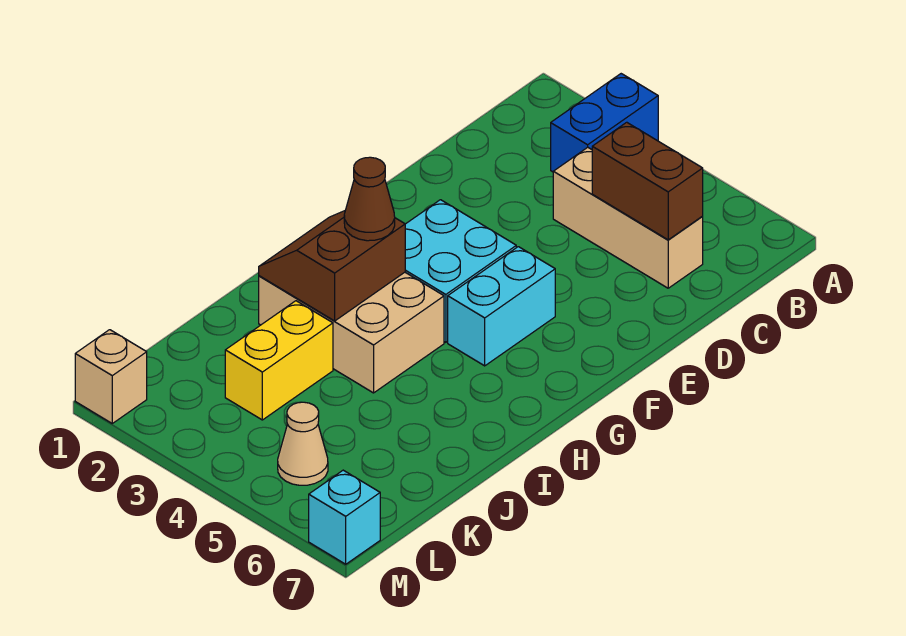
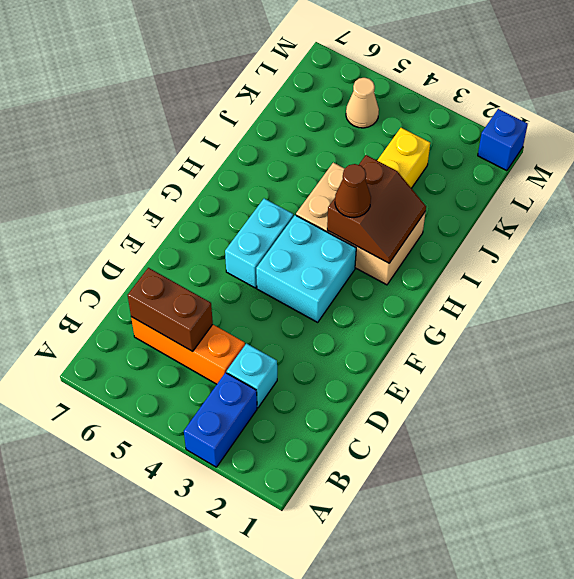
tan 1x3 brick [553,147,703,288] -> orange 1x3 brick [131,317,245,384]
tan 1x1 brick [75,330,147,423] -> blue 1x1 brick [478,109,528,171]
cyan 1x1 brick [309,470,380,564] -> cyan 1x1 brick moved to [227,344,277,408]

